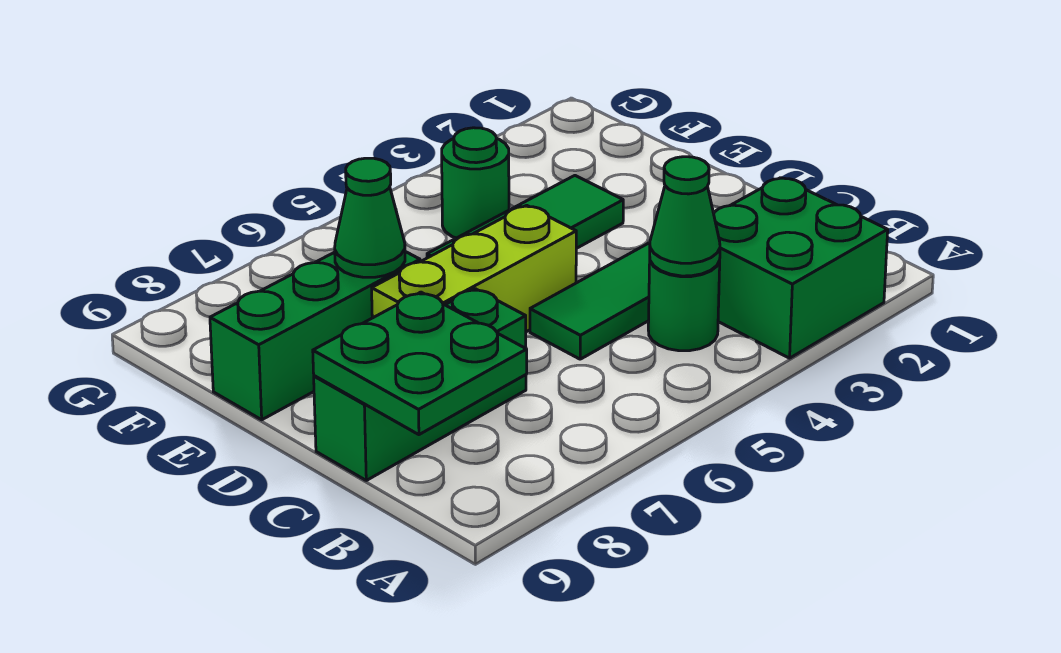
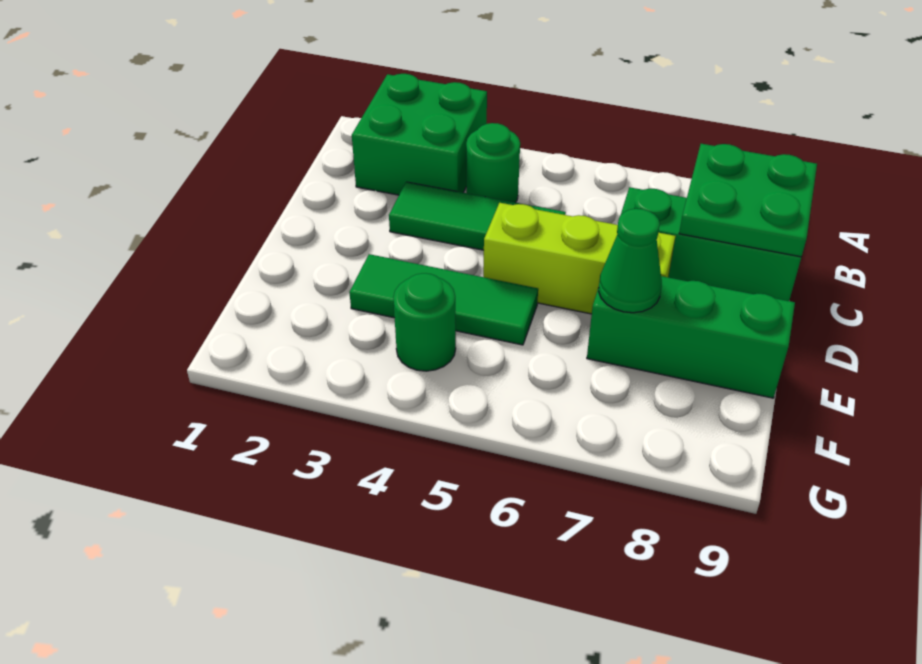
green 1x1 cone [650,157,720,276] -> none

